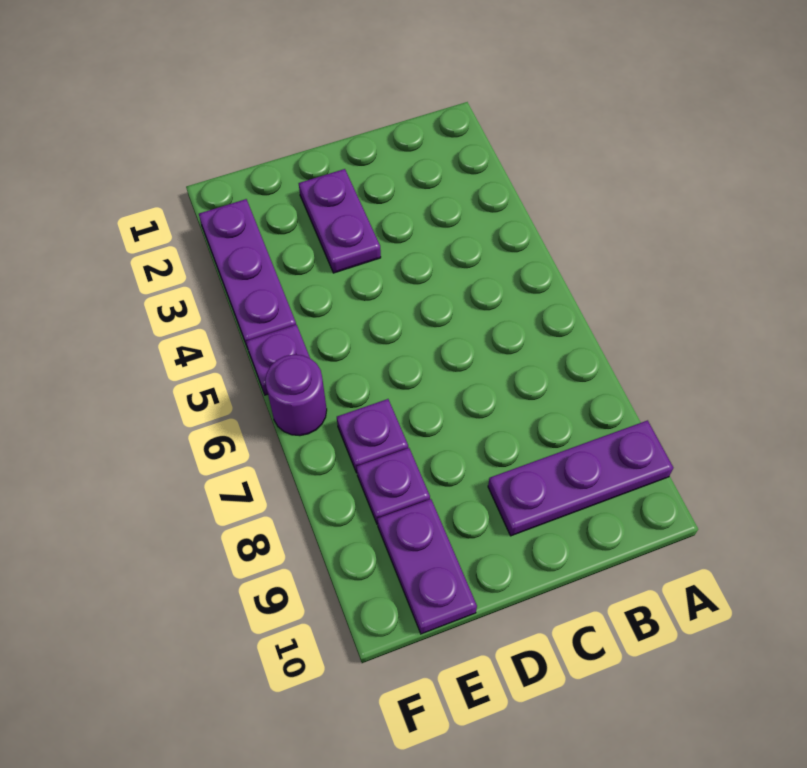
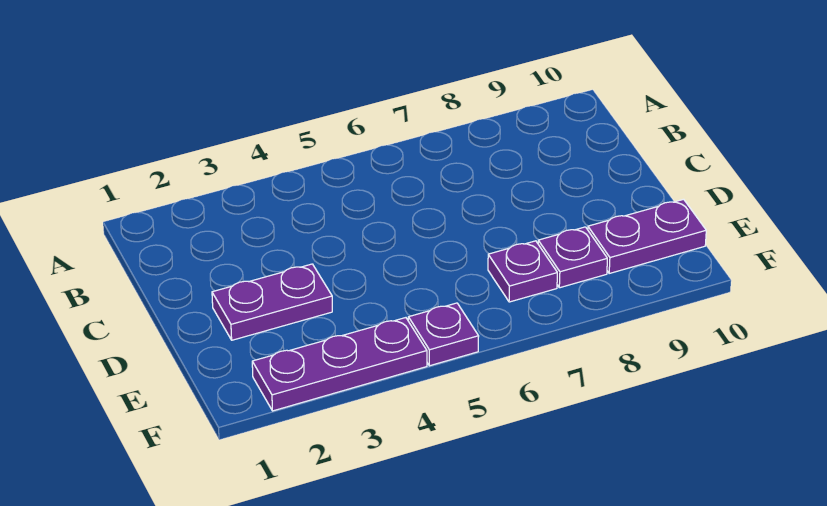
purple 1x3 plate [488,420,673,536] -> none
purple 1x1 round brick [265,354,327,436] -> none

